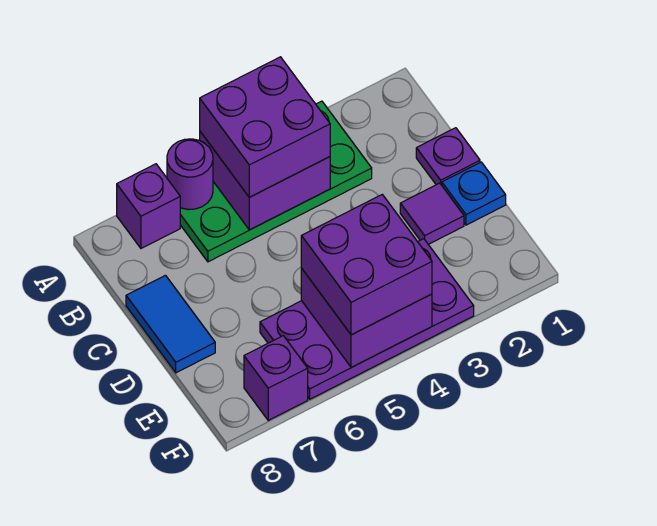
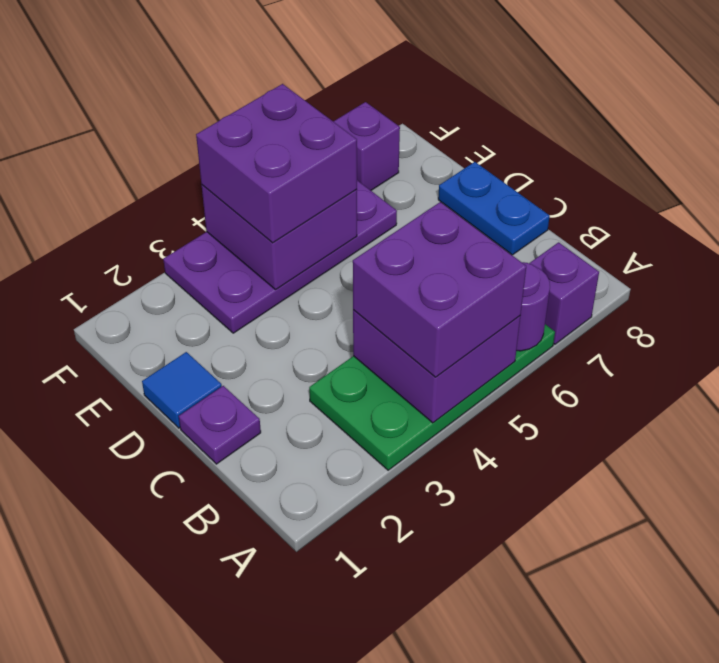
blue 1x2 tile [126,275,215,373] -> blue 1x2 plate [438,162,550,255]
blue 1x1 plate [442,162,506,225] -> blue 1x1 tile [142,352,222,428]
purple 1x1 tile [400,183,464,244] -> none

